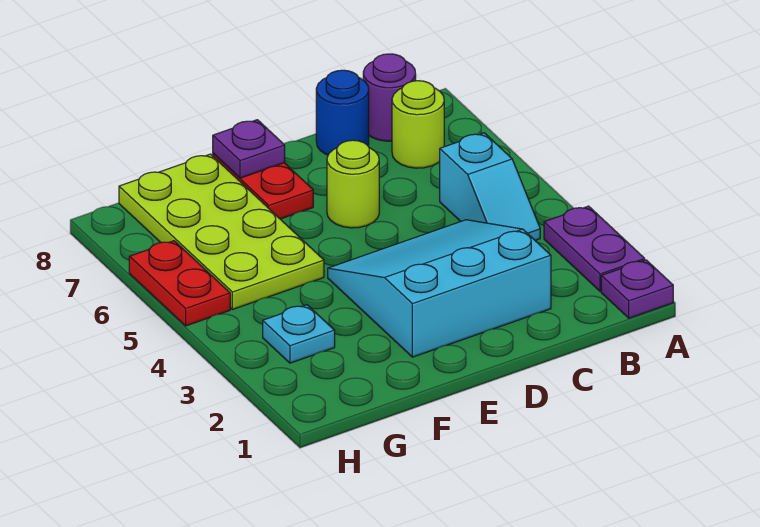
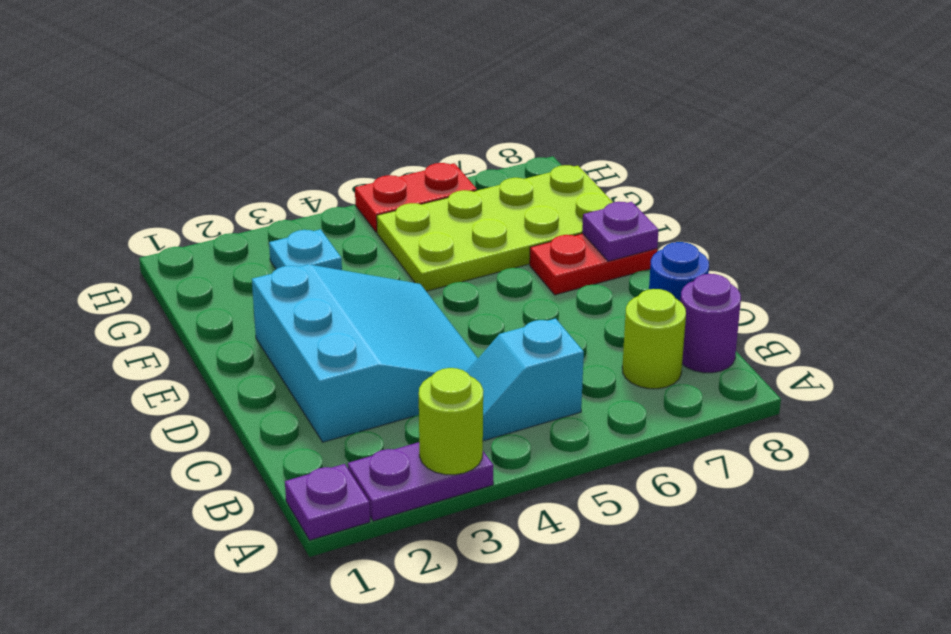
lime 1x1 round brick [327,140,379,228] -> lime 1x1 round brick moved to [419,368,483,475]

